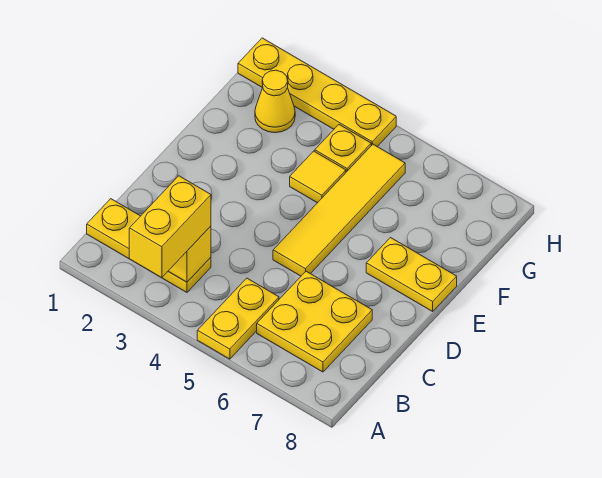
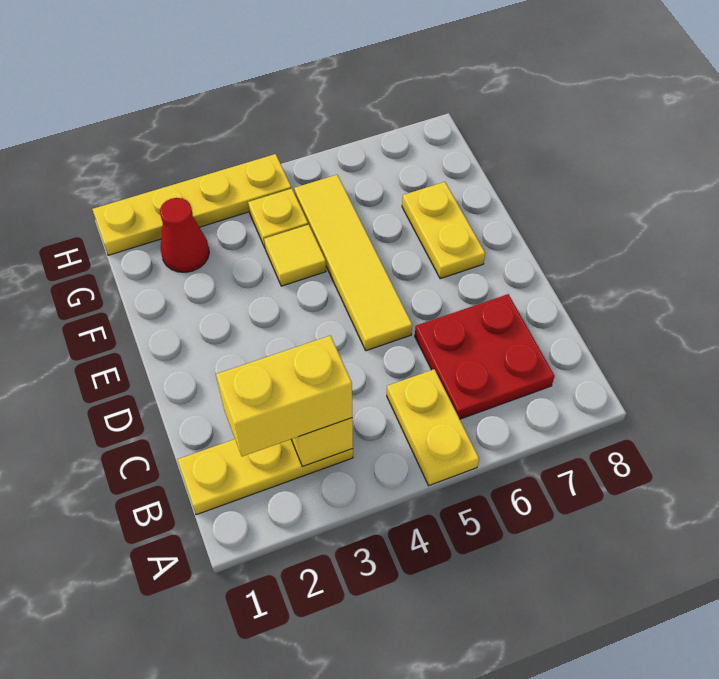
yellow 1x2 brick [129,176,211,278] -> yellow 1x2 brick turned to [216,336,352,456]
yellow 2x2 plate [257,271,372,372] -> red 2x2 plate [415,294,555,419]
yellow 1x2 plate [366,238,457,311] -> yellow 1x2 plate turned to [402,182,485,279]
yellow 1x1 cone [255,70,295,133] -> red 1x1 cone [160,198,209,272]

